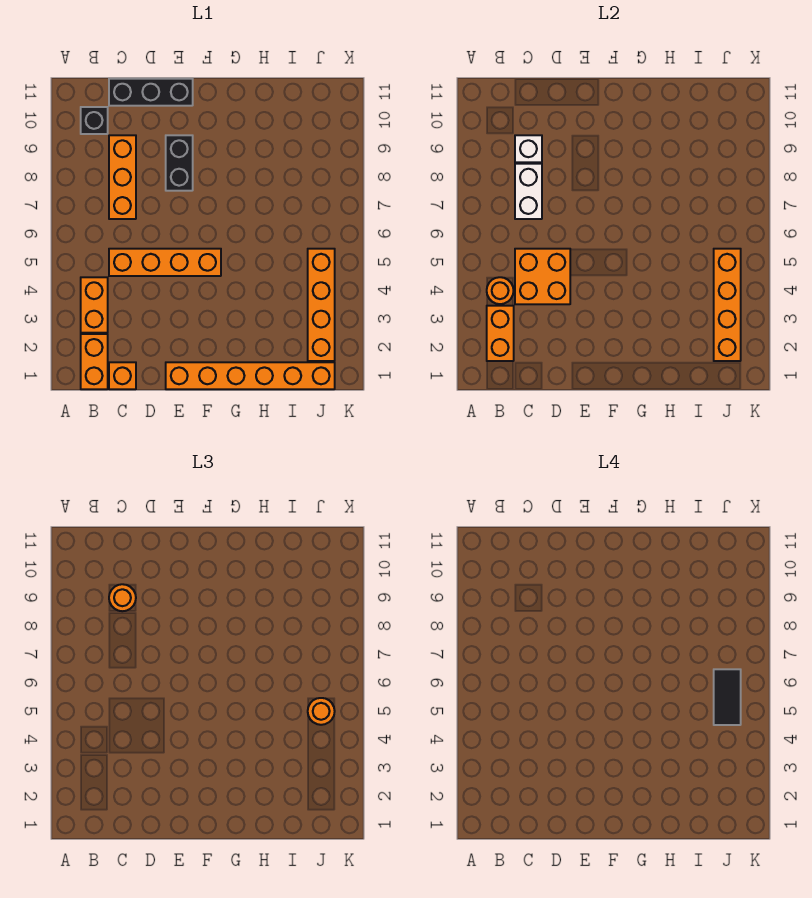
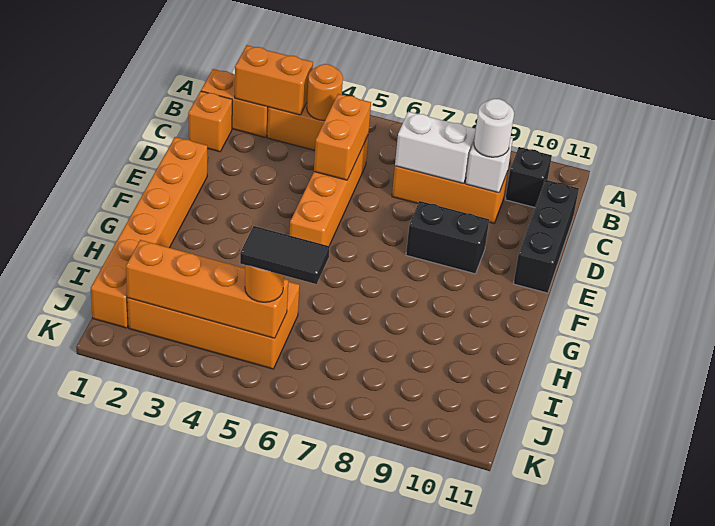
orange 2x2 brick [515,249,570,304] -> orange 1x2 brick [314,94,371,180]
orange 1x1 round brick [109,584,136,611] -> white 1x1 round brick [474,99,514,157]
orange 1x4 brick [308,249,335,361] -> orange 2x4 brick [127,282,300,369]

